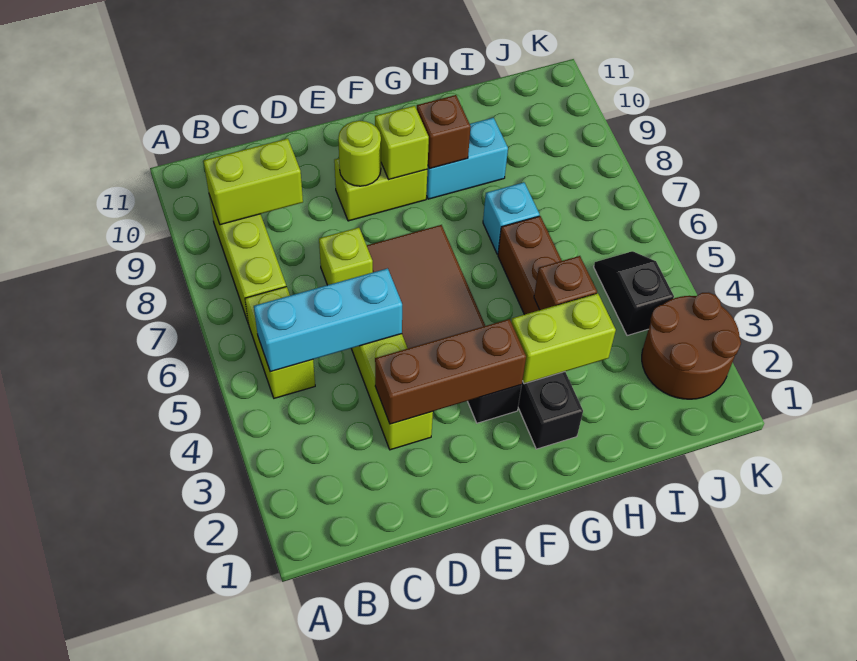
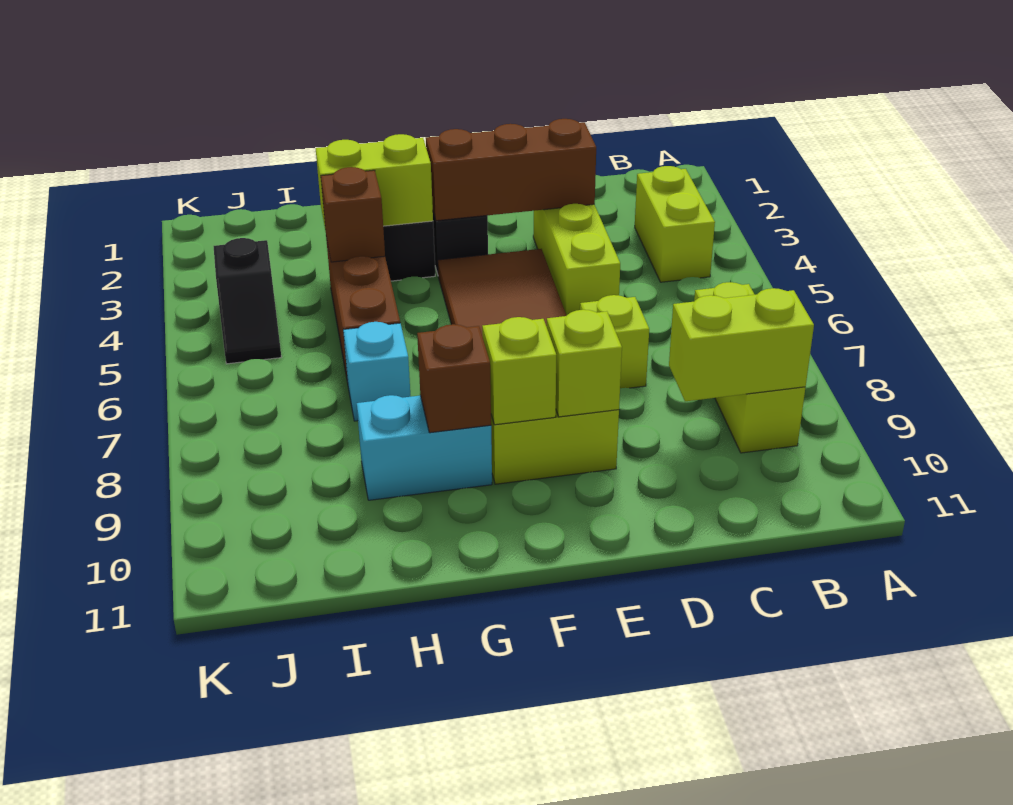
lime 1x2 brick [245,287,315,398] -> lime 1x2 brick moved to [635,166,715,282]
cyan 1x3 brick [254,268,402,372] -> none
lime 1x1 round brick [338,121,381,186] -> lime 1x1 brick [547,310,622,417]
brown 2x2 round brick [642,293,741,399] -> none

